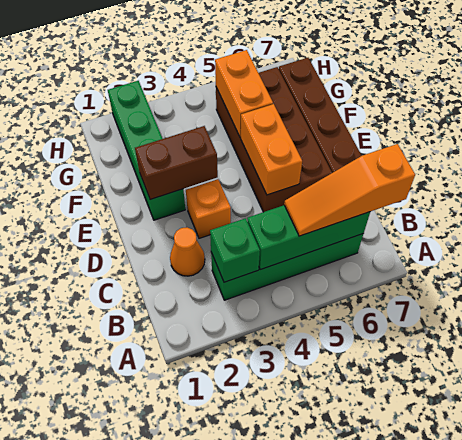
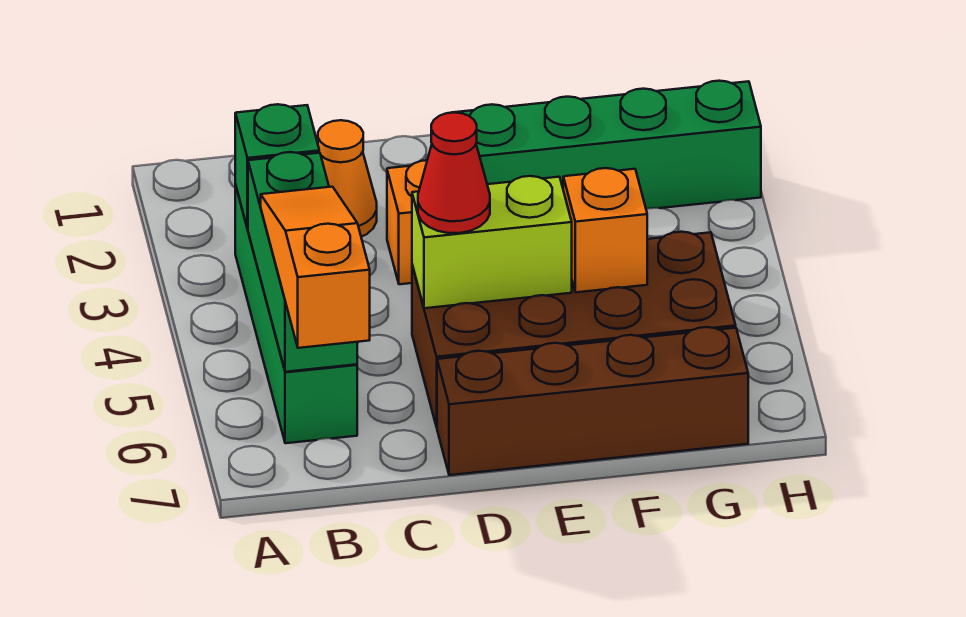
orange 1x2 brick [241,104,302,195] -> lime 1x2 brick [412,176,572,308]
none -> red 1x1 cone [418,112,490,233]
brown 1x2 brick [135,126,218,200] -> none
orange 1x2 brick [215,50,273,137] -> orange 1x1 brick [563,168,647,292]

